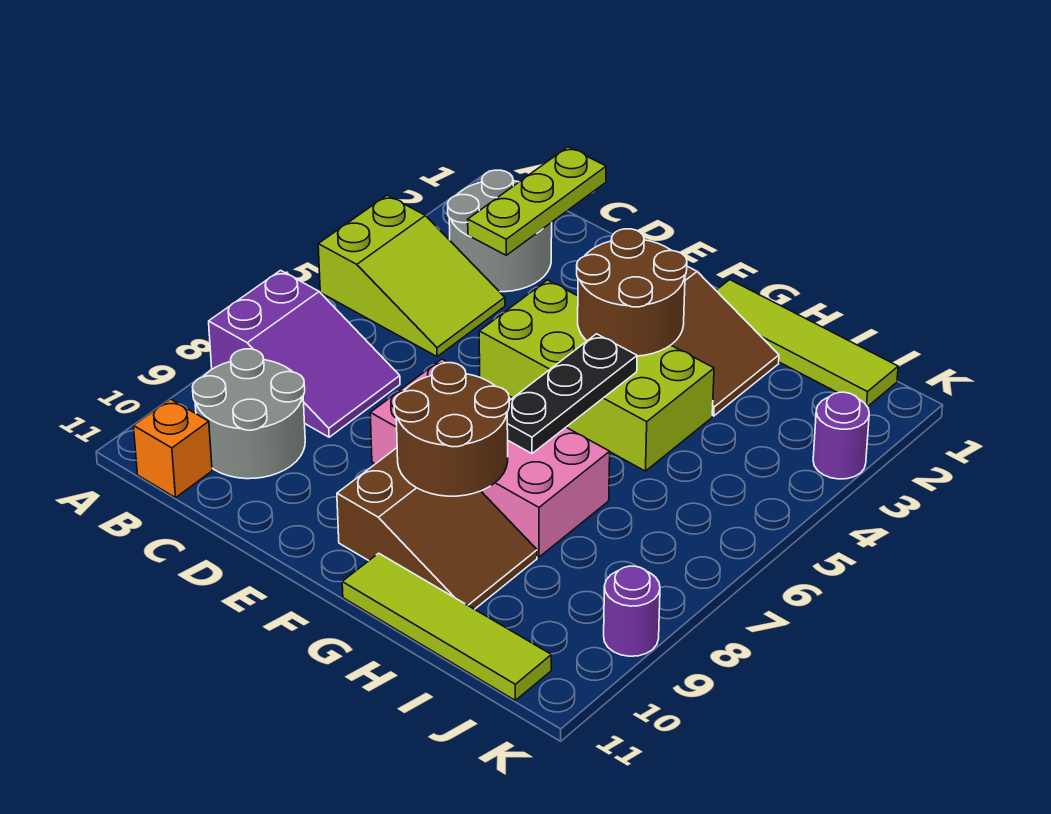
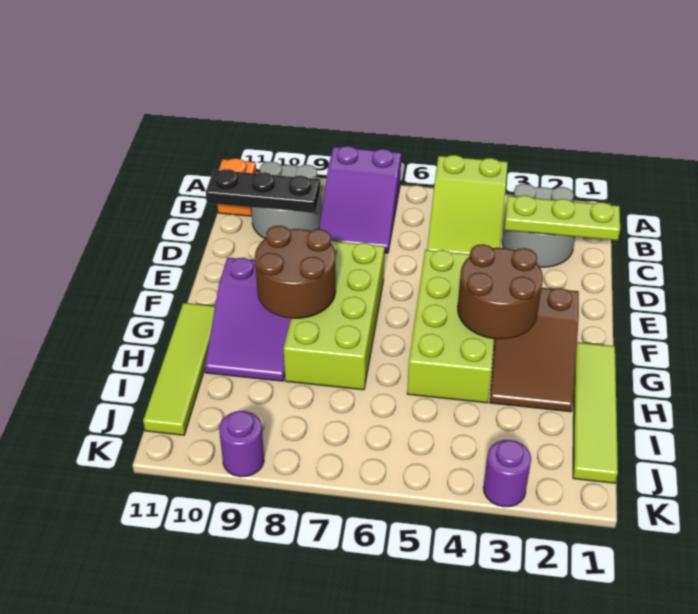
pink 2x4 brick [370,359,610,557] -> lime 2x4 brick [284,240,385,390]
brown 2x3 slope [337,448,537,609] -> purple 2x3 slope [205,257,291,381]
black 1x3 plate [507,334,637,454] -> black 1x3 plate moved to [206,169,321,213]

